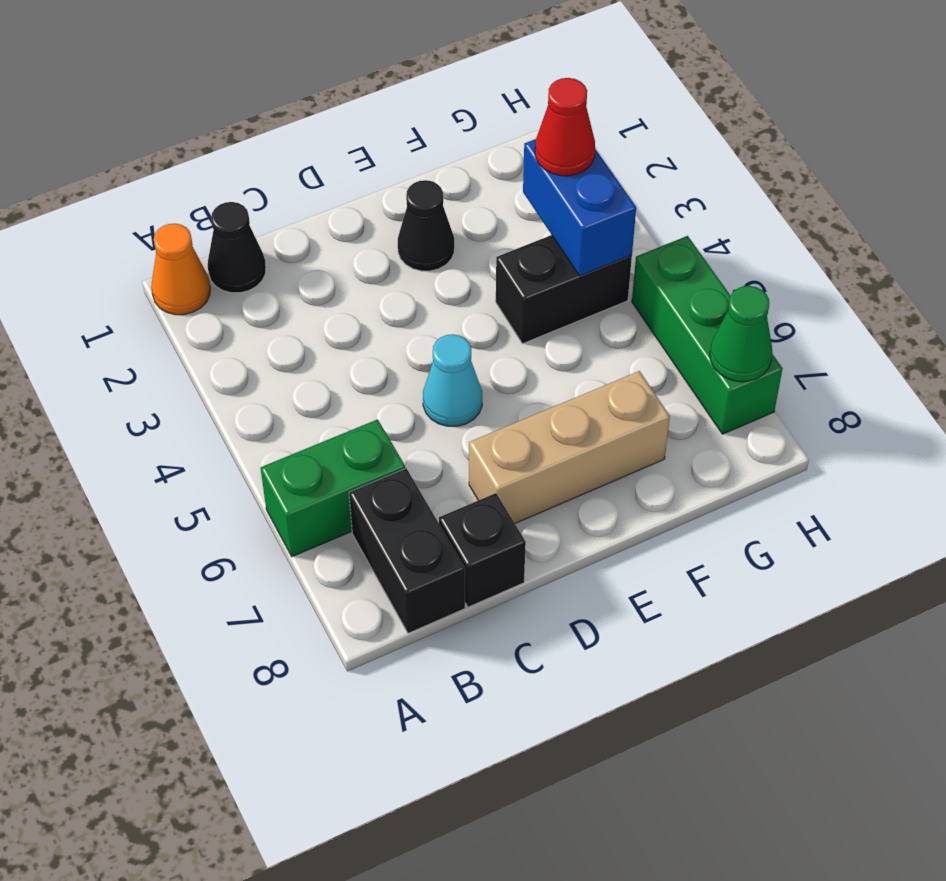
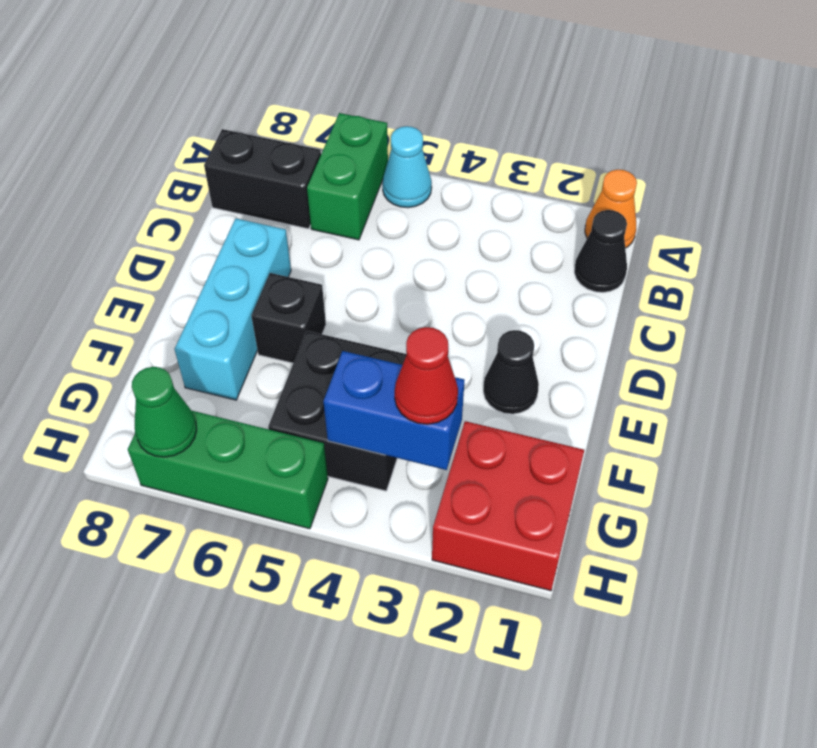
black 1x1 brick [439,493,526,607] -> black 1x1 brick moved to [252,273,326,363]
cyan 1x1 cone [423,334,482,426] -> cyan 1x1 cone moved to [382,126,432,208]
tan 1x3 brick [469,371,670,523] -> cyan 1x3 brick [174,219,291,400]
black 1x2 brick [496,235,632,344] -> black 2x2 brick [268,331,407,491]
none -> red 2x2 brick [432,421,584,591]

